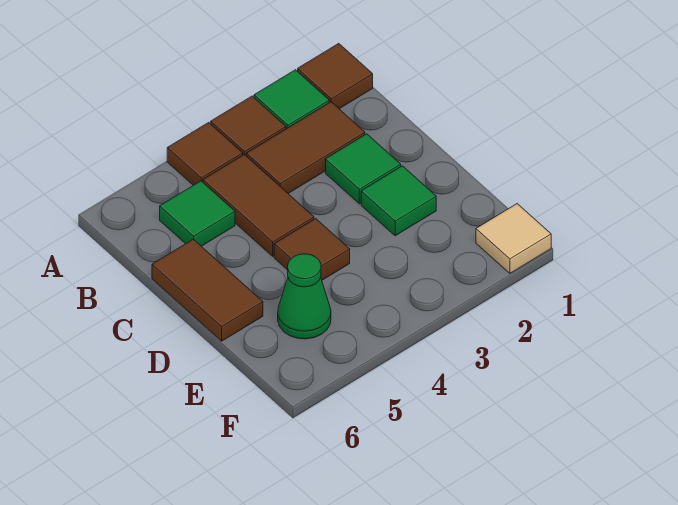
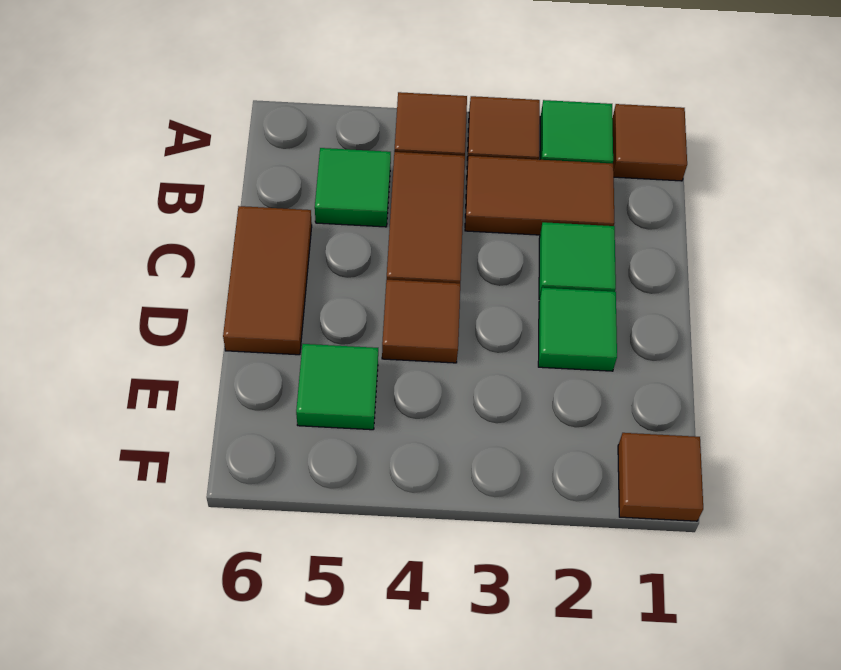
green 1x1 cone [278,254,331,339] -> green 1x1 tile [296,344,378,430]
tan 1x1 tile [476,204,551,273] -> brown 1x1 tile [618,433,703,521]

